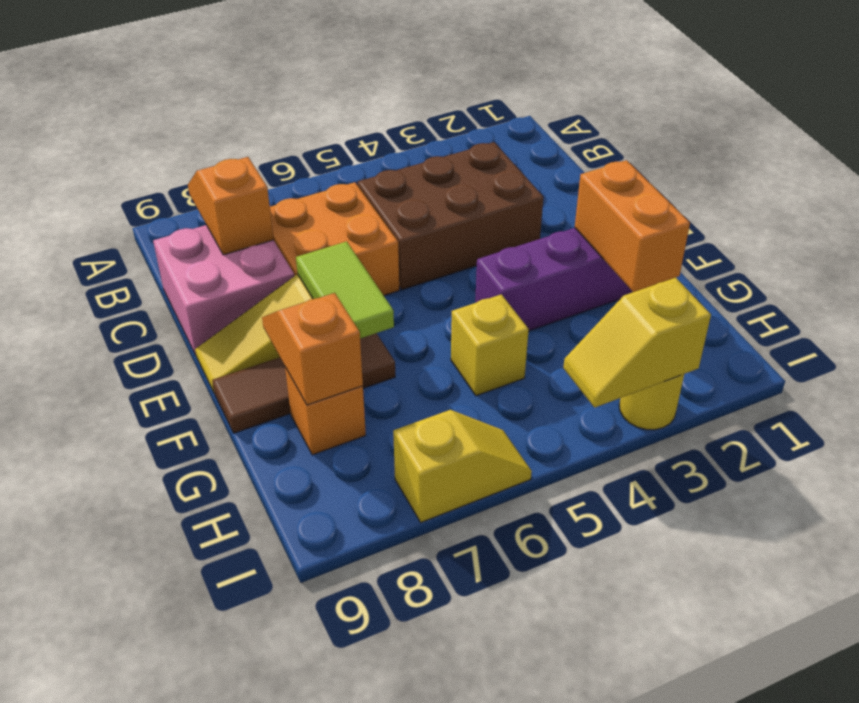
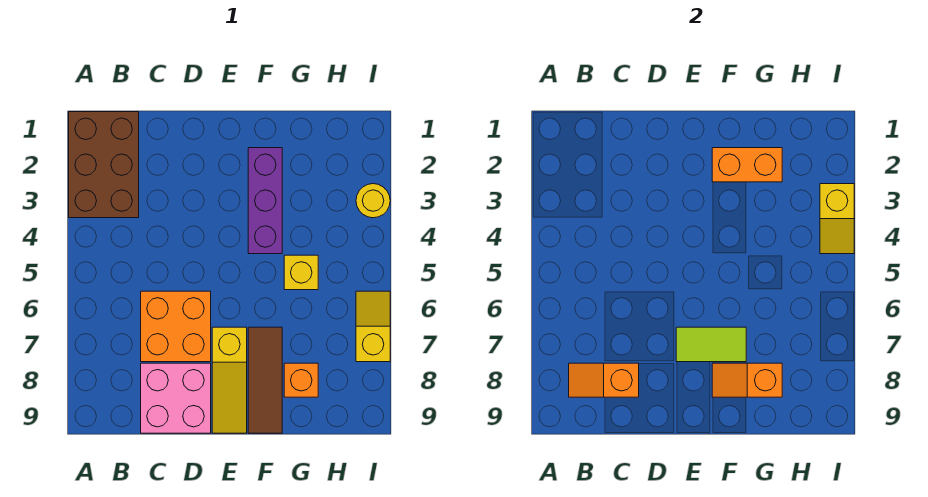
brown 2x3 brick [357,142,543,290] -> brown 2x3 brick moved to [69,112,139,218]

